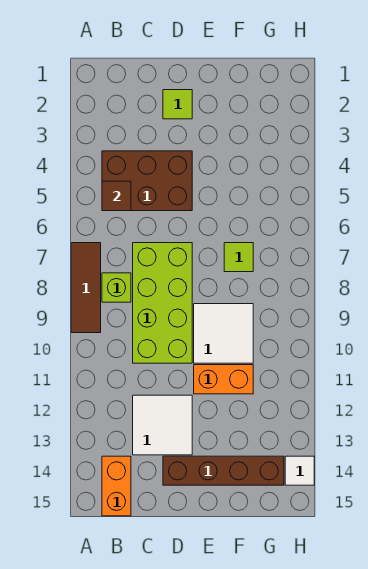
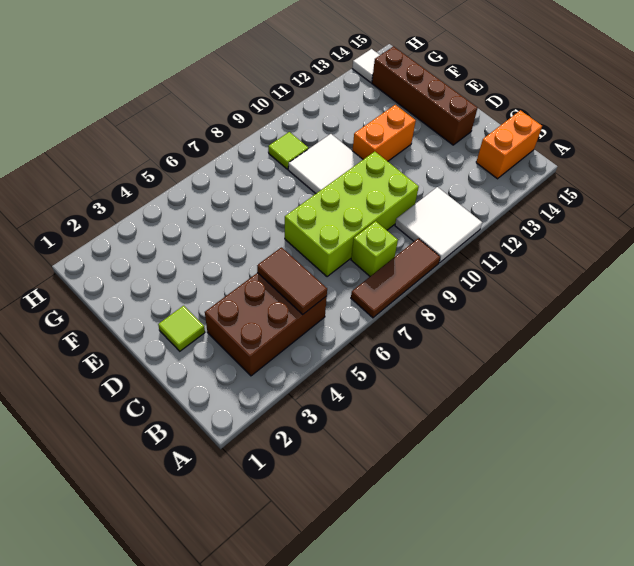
brown 2x3 brick [102,151,192,211] -> brown 2x3 brick turned to [205,273,327,376]
brown 1x1 tile [102,181,131,211] -> brown 1x2 tile [257,247,327,314]
white 2x2 tile [133,395,192,455] -> white 2x2 tile moved to [395,187,482,263]
orange 1x2 brick [194,365,253,394] -> orange 1x2 brick turned to [352,105,416,161]
lime 1x1 tile [224,243,253,272] -> lime 1x1 tile moved to [268,132,308,169]

